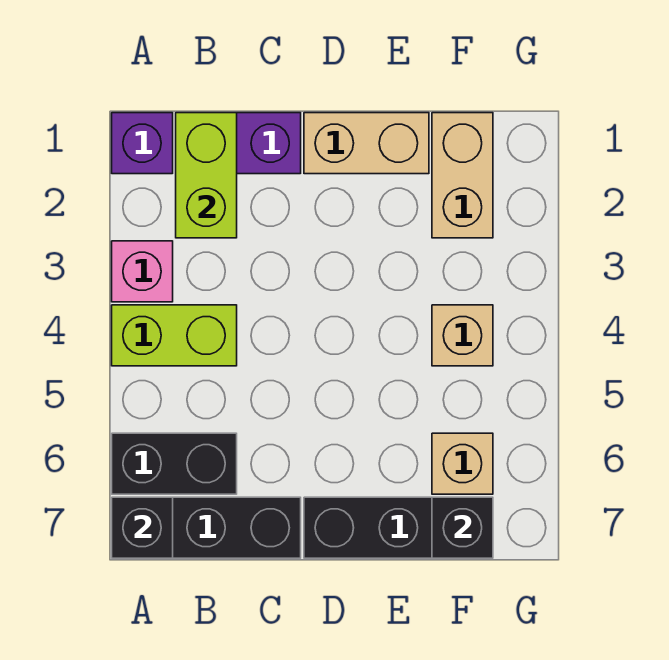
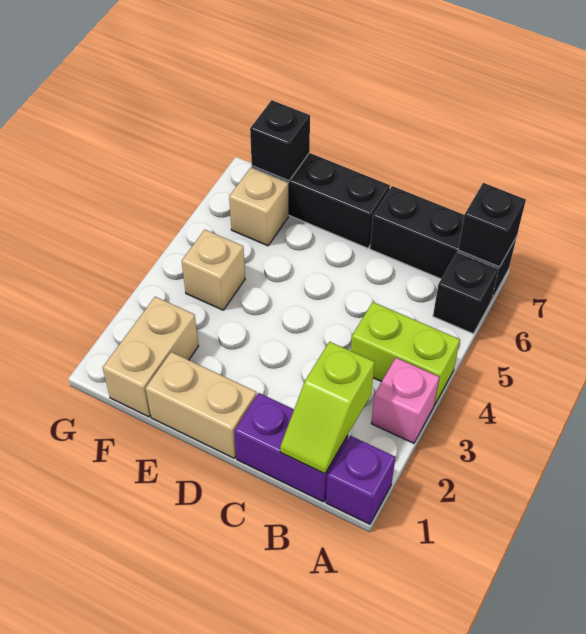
black 1x2 brick [112,433,237,494] -> black 1x1 brick [433,252,499,334]
lime 1x2 brick [176,113,237,238] -> lime 1x2 slope [280,342,375,474]

